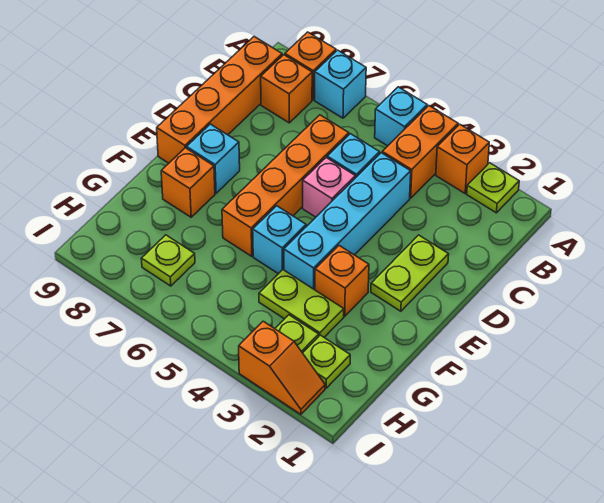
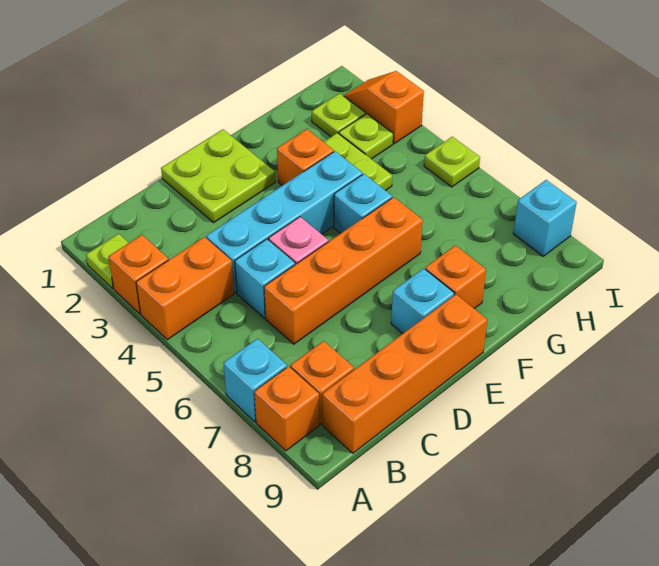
cyan 1x1 brick [375,87,427,146] -> cyan 1x1 brick moved to [513,180,577,256]
lime 1x2 plate [371,235,449,311] -> lime 2x2 plate [161,129,275,223]
lime 1x1 plate [141,235,195,286] -> lime 1x1 plate moved to [424,137,480,187]

